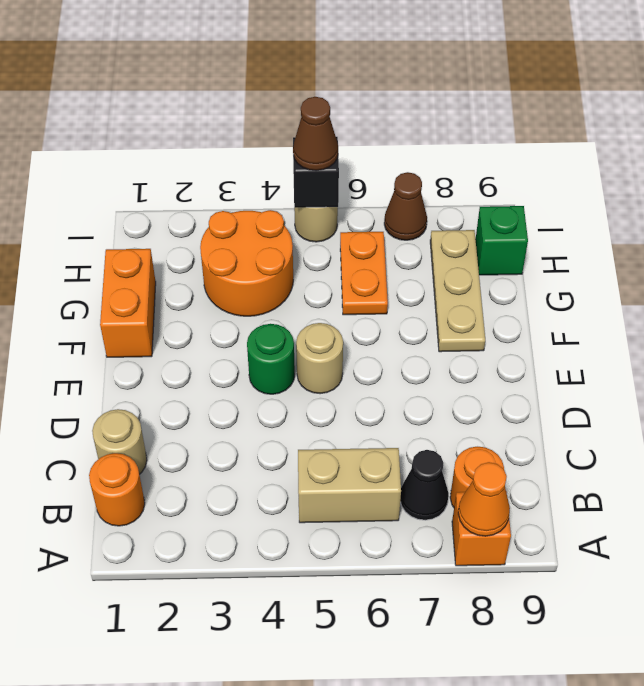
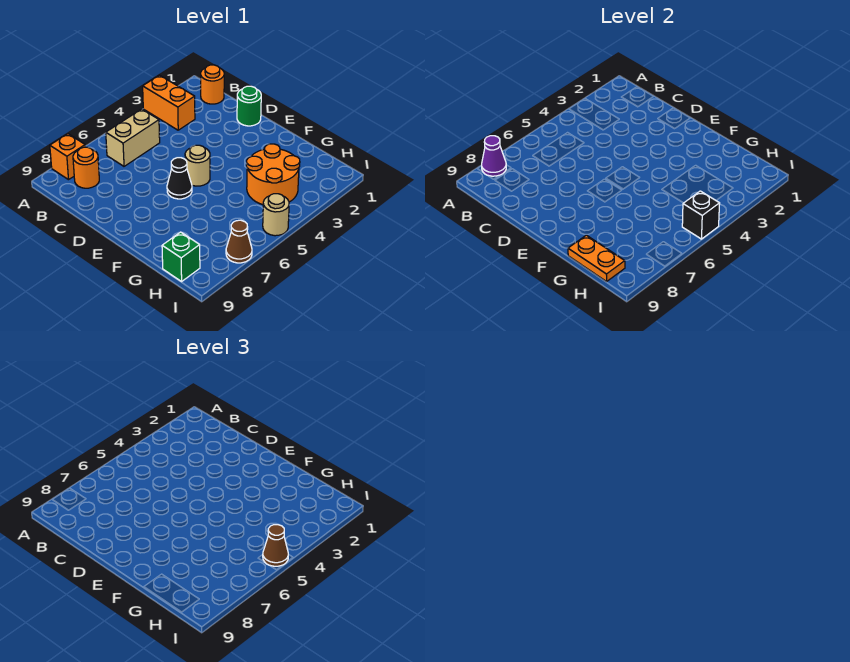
orange 1x1 cone [458,462,510,536] -> purple 1x1 cone [482,136,506,176]
black 1x1 cone [400,450,449,520] -> black 1x1 cone moved to [167,158,192,199]
tan 1x1 round brick [92,409,147,474] -> none
green 1x1 round brick [247,324,295,394] -> green 1x1 round brick moved to [237,86,261,126]
orange 1x2 brick [100,249,156,357] -> orange 1x2 brick moved to [143,75,195,130]
tan 1x3 plate [430,230,485,352] -> none
orange 1x2 plate [340,232,388,315] -> orange 1x2 plate moved to [568,235,625,281]

